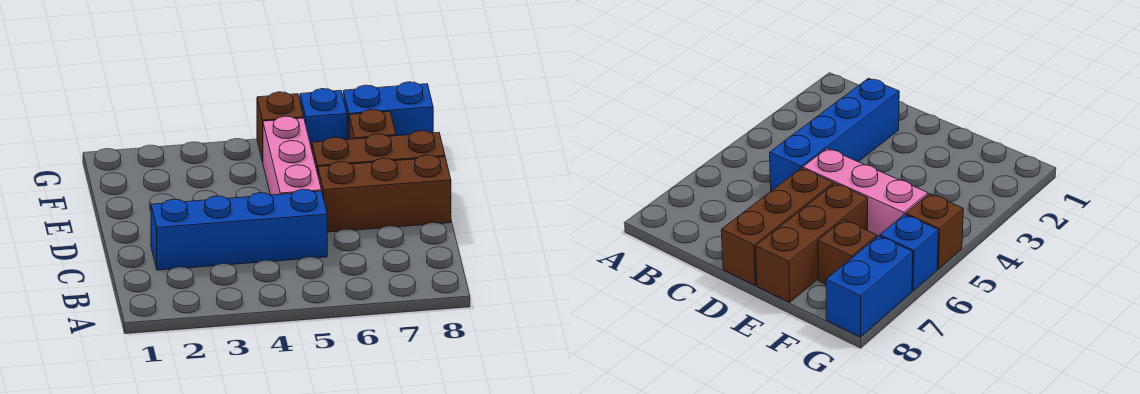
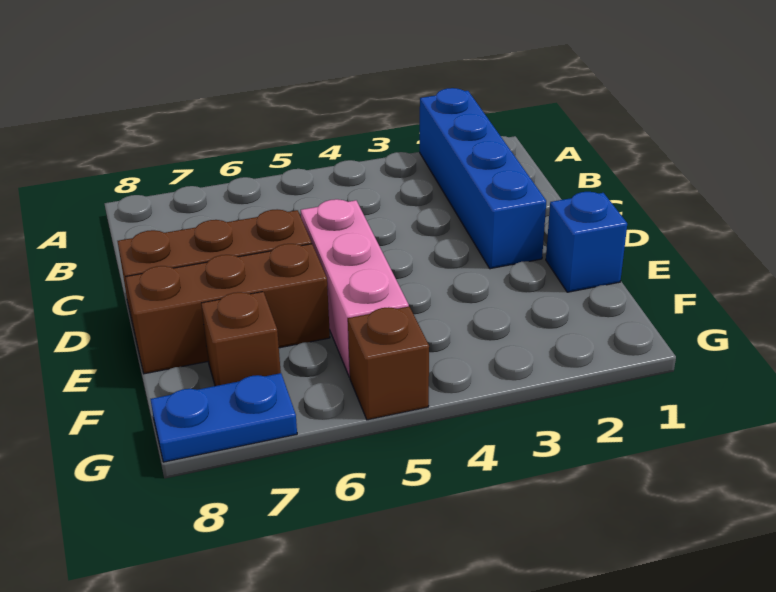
blue 1x4 brick [151,189,327,270] -> blue 1x4 brick turned to [420,88,546,269]
blue 1x1 brick [300,89,347,149] -> blue 1x1 brick moved to [546,192,627,292]
blue 1x2 brick [343,82,433,140] -> blue 1x2 plate [151,373,297,462]

